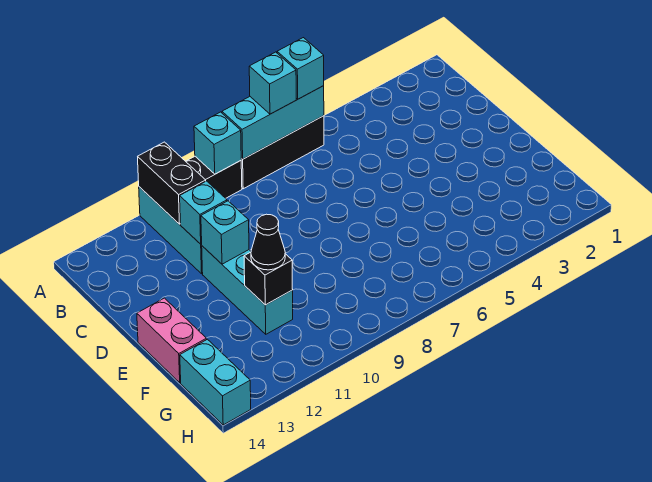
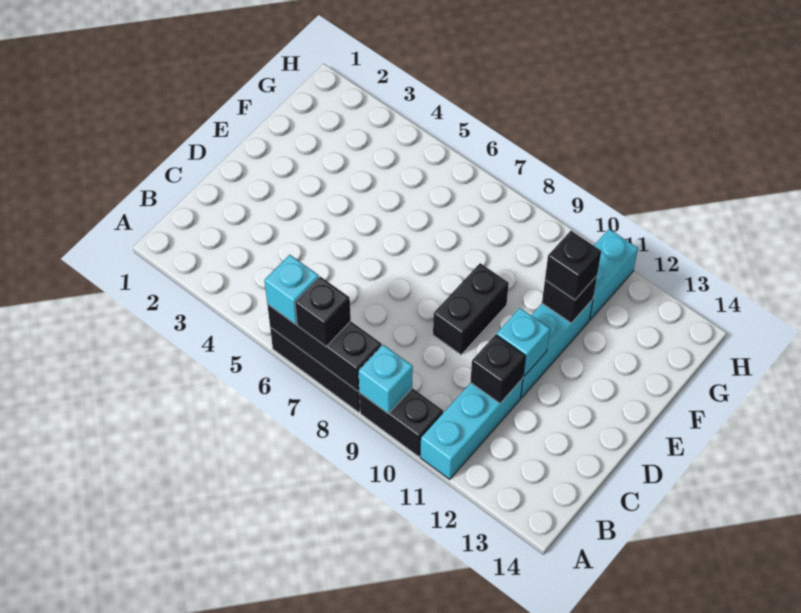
cyan 1x3 brick [222,86,324,159] -> black 1x3 brick [267,304,382,391]
cyan 1x1 brick [249,52,296,114] -> black 1x1 brick [295,276,351,346]
black 1x2 brick [138,142,206,224] -> black 1x2 brick moved to [433,263,509,355]
cyan 1x1 brick [180,181,227,244] -> black 1x1 brick [470,335,526,403]
pink 1x2 brick [137,298,206,383] -> none
black 1x1 cone [251,214,285,270] -> black 1x1 brick [545,231,601,300]
cyan 1x2 brick [180,339,251,425] -> cyan 1x2 brick moved to [590,229,638,320]

